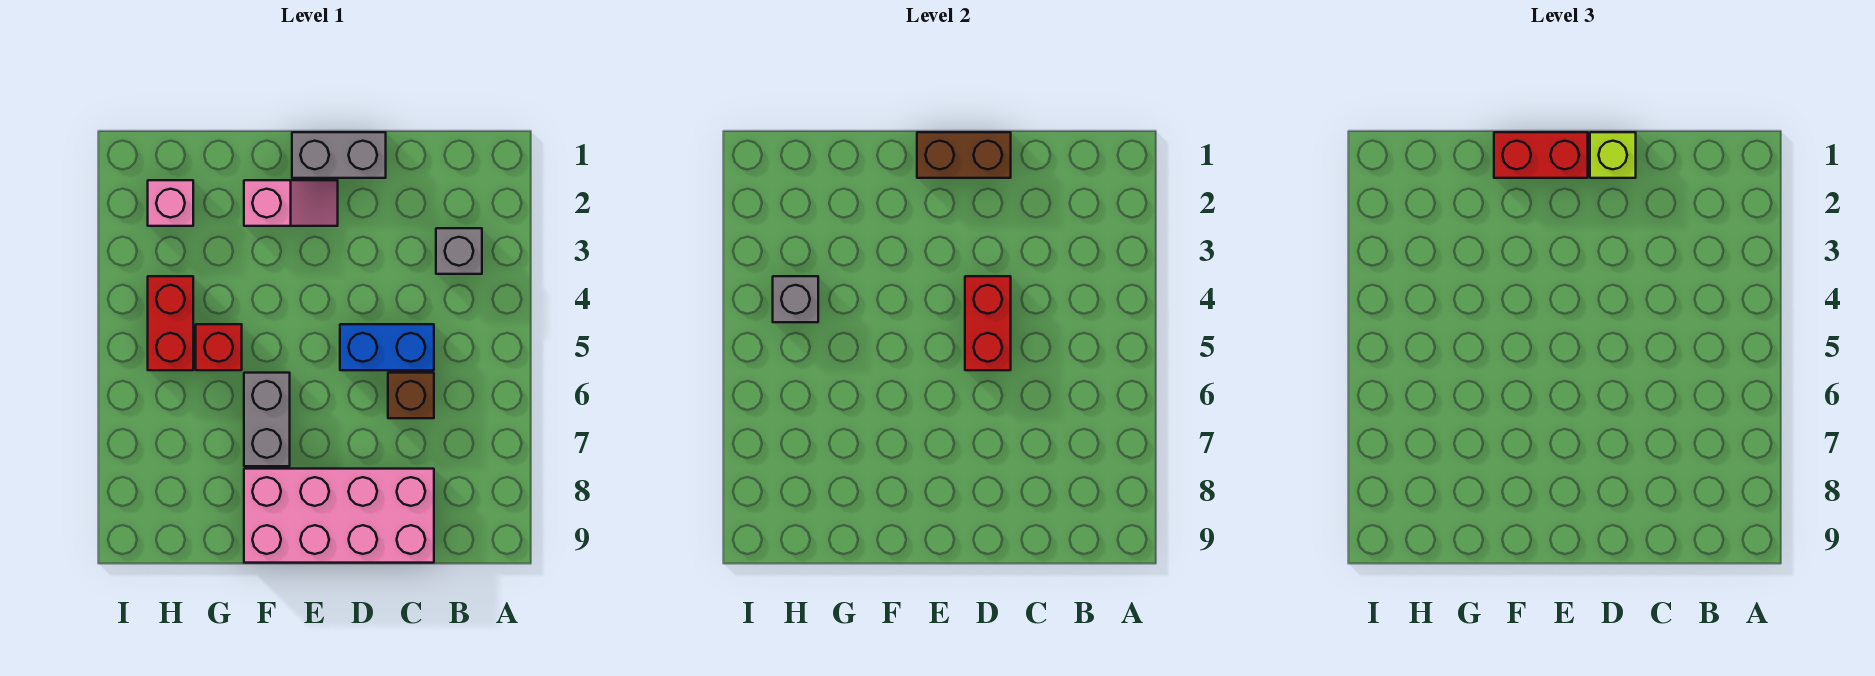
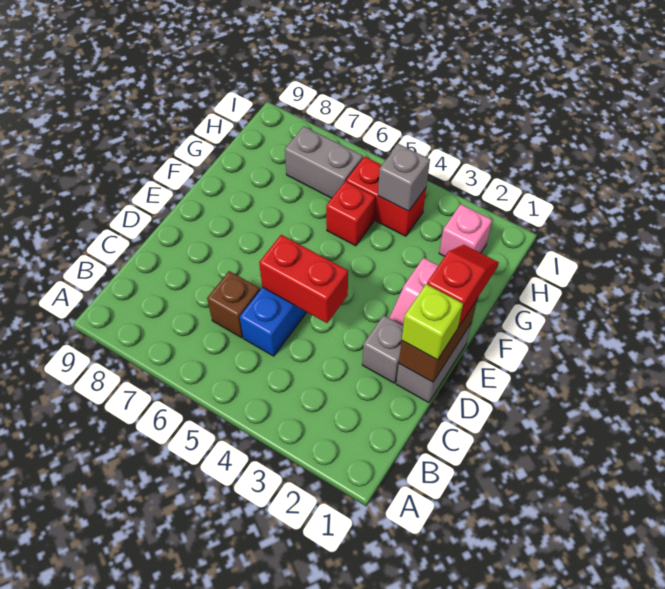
grey 1x1 brick [436,228,482,274] -> grey 1x1 brick moved to [362,315,403,383]
pink 2x4 brick [244,469,434,563] -> none
red 1x2 brick [1494,132,1588,178] -> red 1x2 slope [427,245,499,327]
grey 1x2 brick [244,373,290,466] -> grey 1x2 brick moved to [285,126,363,198]

